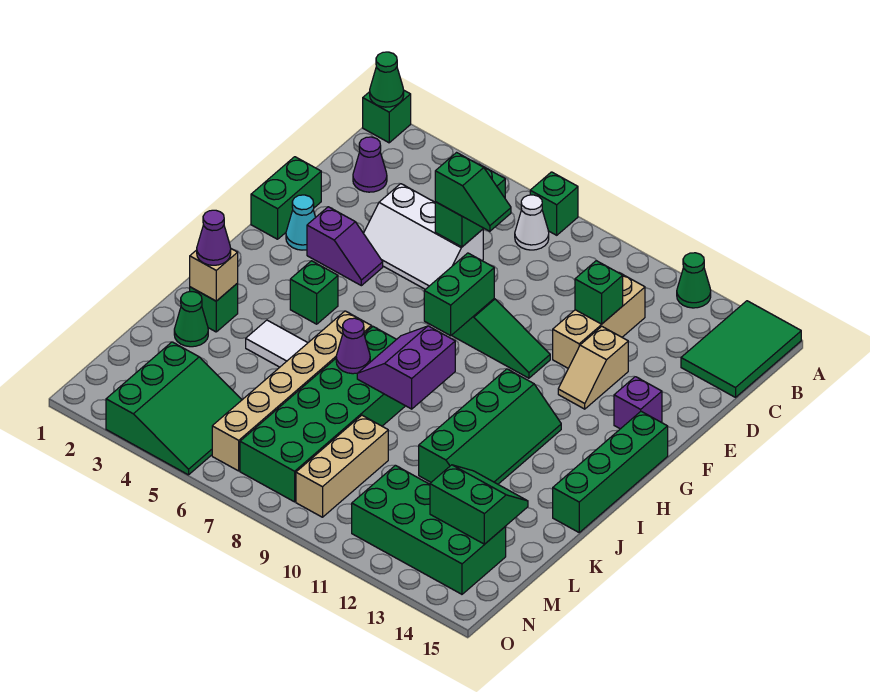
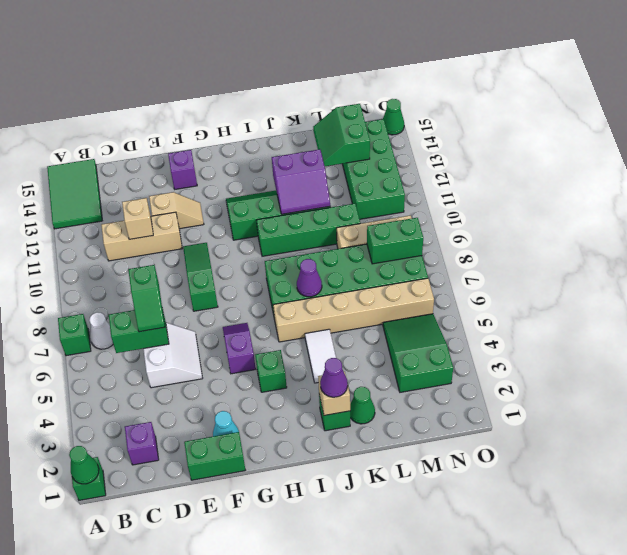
green 1x1 cone [677,253,711,308] -> green 1x1 cone moved to [383,99,404,135]
green 2x3 tile [681,301,801,397] -> green 2x3 tile turned to [47,159,102,229]
purple 1x1 cone [353,137,387,192] -> purple 1x1 brick [125,422,159,465]
white 2x3 slope [363,184,483,289] -> white 2x2 slope [143,323,203,388]
green 1x2 slope [435,153,511,231] -> green 1x2 slope turned to [128,265,165,332]
green 1x1 brick [575,261,623,324] -> tan 1x1 brick [122,198,153,239]
purple 1x2 slope [307,207,383,286] -> purple 1x2 slope moved to [223,323,256,374]
green 1x2 brick [424,253,494,336] -> green 1x2 brick moved to [367,218,423,264]
green 1x4 brick [553,411,668,532] -> green 1x4 brick moved to [256,204,360,256]
purple 2x2 slope [357,326,455,409] -> purple 2x2 slope moved to [272,149,330,214]
green 3x3 slope [106,342,242,475] -> green 2x3 slope [383,314,453,392]

